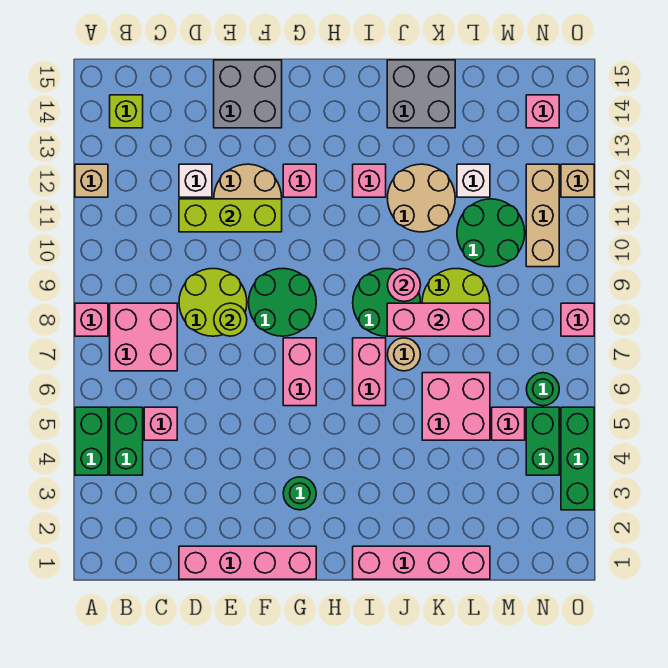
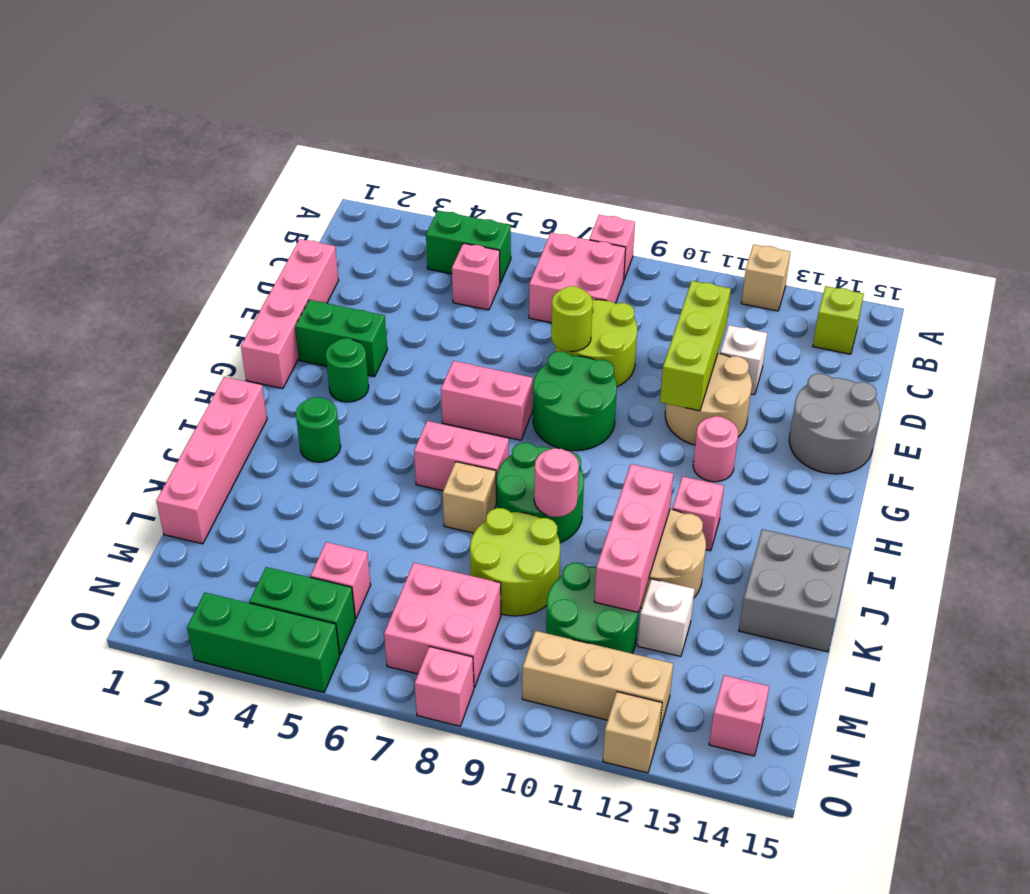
green 1x2 brick [75,407,108,475] -> green 1x2 brick moved to [295,300,387,377]
grey 2x2 brick [214,60,282,128] -> grey 2x2 round brick [789,373,880,474]
pink 1x1 brick [283,164,316,197] -> pink 1x1 round brick [693,416,738,482]
tan 1x1 round brick [388,338,420,371] -> tan 1x1 brick [443,462,496,533]
pink 1x3 brick [387,303,490,336] -> pink 1x3 brick moved to [594,464,673,612]
pink 2x2 brick [422,373,490,440] -> pink 2x2 brick moved to [384,563,501,688]
green 1x1 round brick [526,373,559,406] -> green 1x1 round brick moved to [296,397,341,462]

